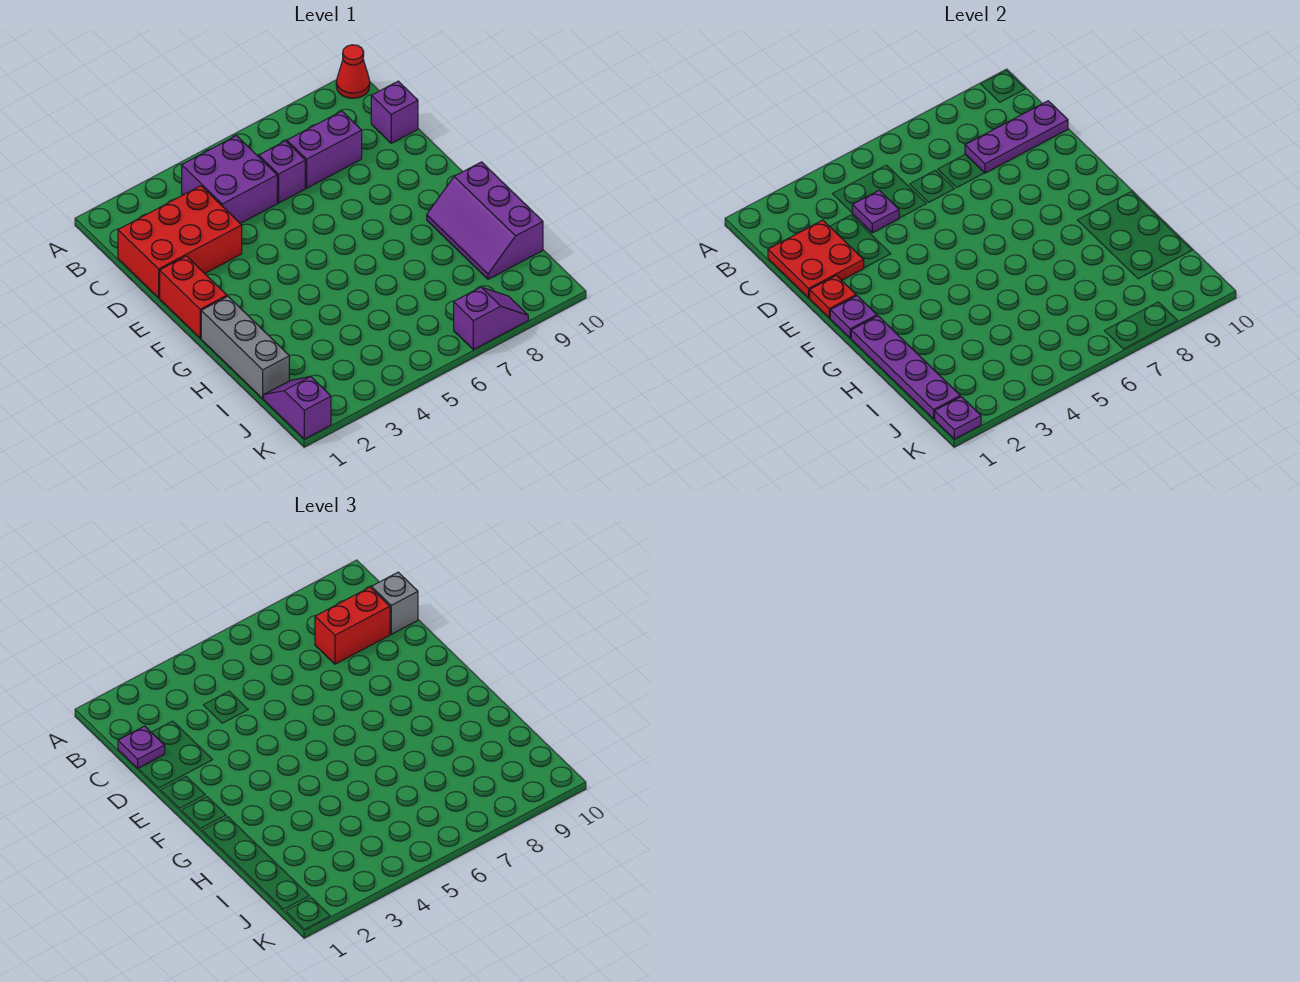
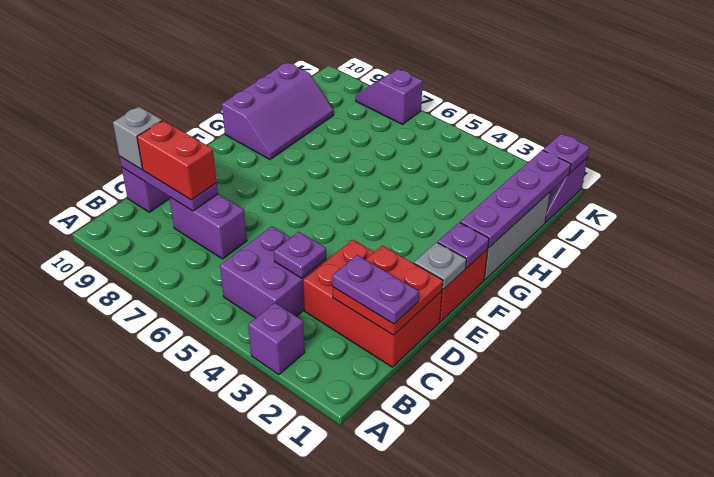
red 1x1 cone [336,45,370,98] -> none
purple 1x1 plate [118,726,165,768] -> purple 1x2 plate [332,255,419,324]
purple 1x1 brick [259,141,305,203] -> purple 1x1 brick moved to [248,303,305,375]
red 1x1 plate [810,275,856,318] -> grey 1x1 plate [414,242,466,290]

